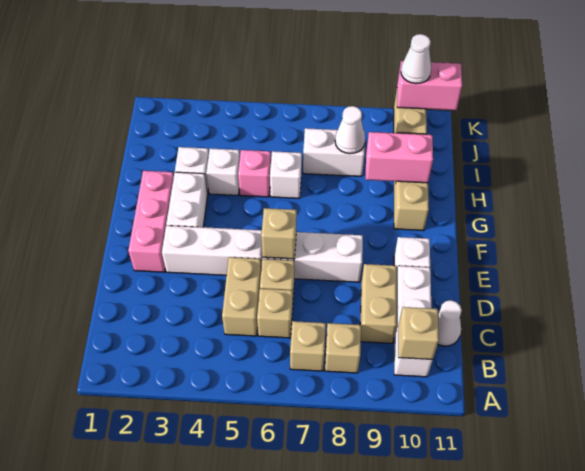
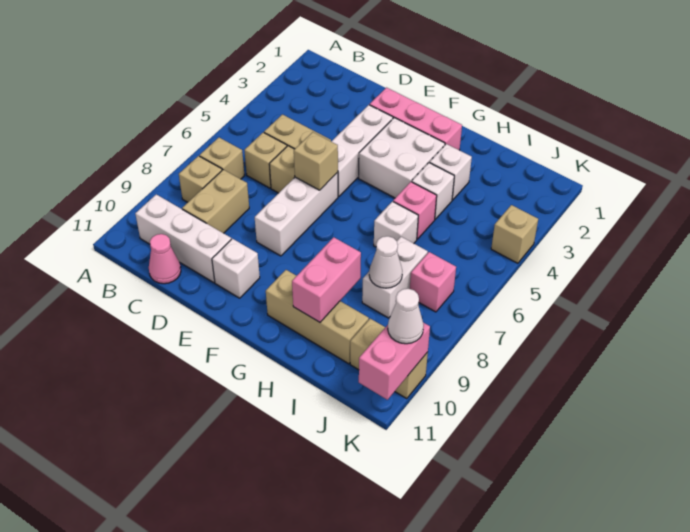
tan 1x1 brick [398,307,439,359] -> tan 1x1 brick moved to [491,205,538,263]
tan 1x2 brick [360,264,397,343] -> tan 1x2 brick turned to [182,170,249,233]
white 1x1 cone [438,300,462,346] -> pink 1x1 cone [149,234,181,284]
white 1x2 brick [166,172,208,227] -> white 2x2 brick [359,118,445,198]
none -> pink 1x1 brick [410,252,456,312]

